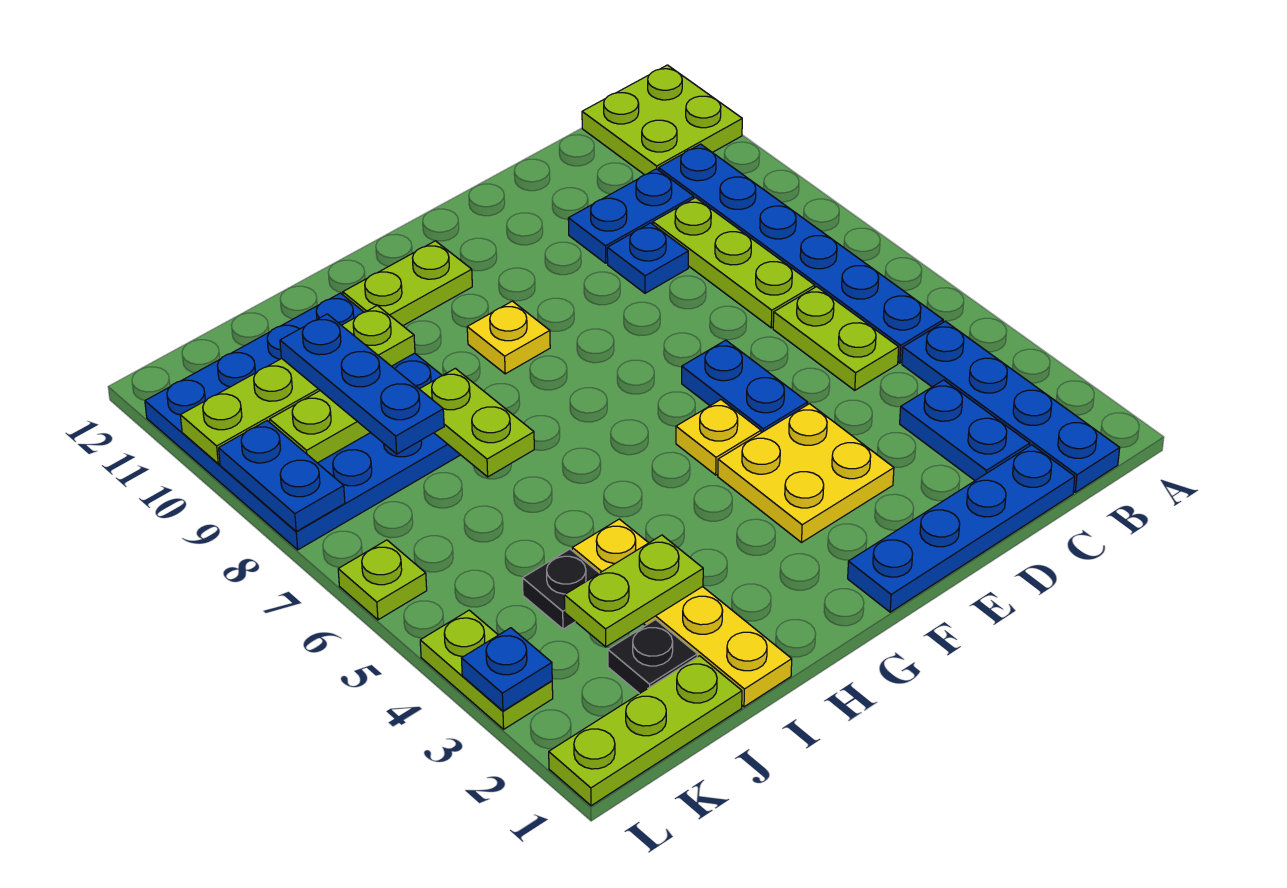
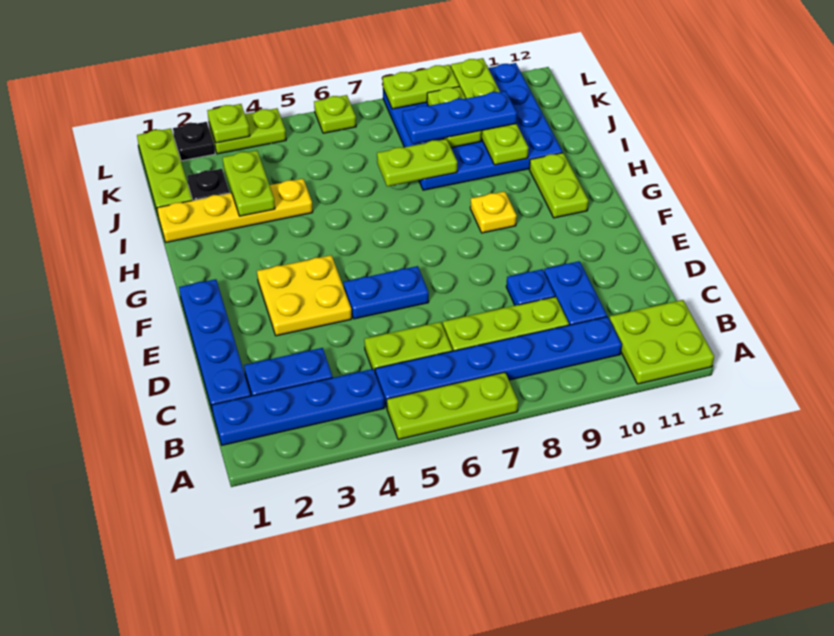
none -> lime 1x3 plate [387,372,518,440]
yellow 1x1 plate [676,400,761,475] -> none
black 1x1 plate [522,549,599,629] -> black 1x1 plate moved to [173,122,215,161]
blue 1x1 plate [462,628,552,711] -> lime 1x1 plate [207,104,250,143]
blue 1x2 plate [219,421,345,531] -> lime 1x2 plate [383,65,459,109]

